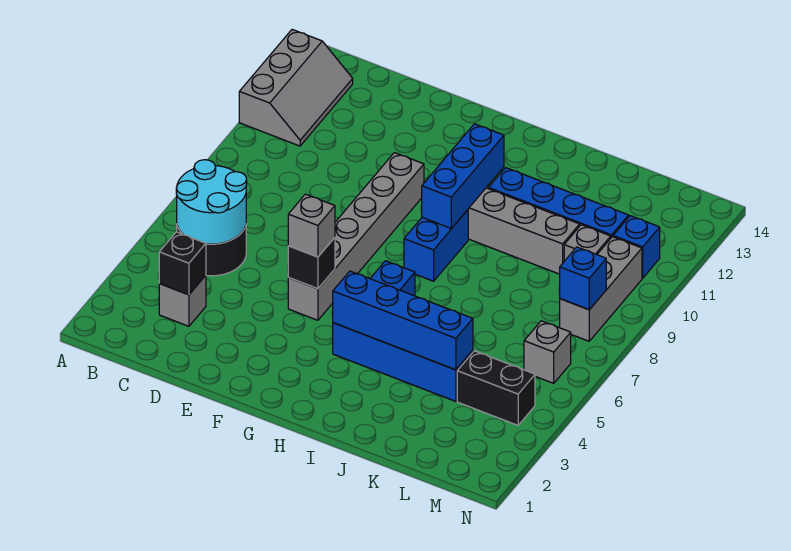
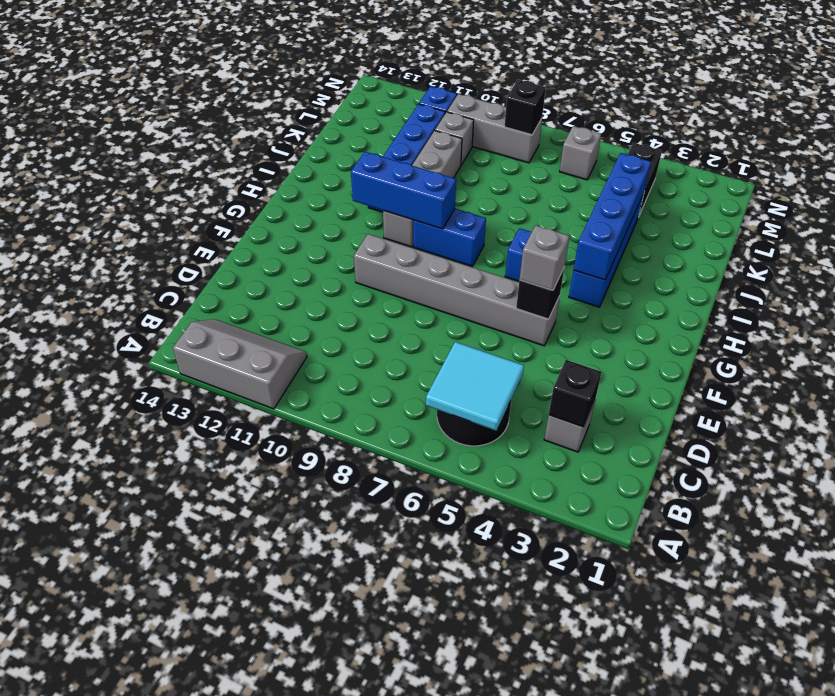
cyan 2x2 round brick [176,160,247,244] -> cyan 2x2 tile [426,342,524,431]
blue 1x1 brick [560,247,606,310] -> black 1x1 brick [505,80,546,135]

